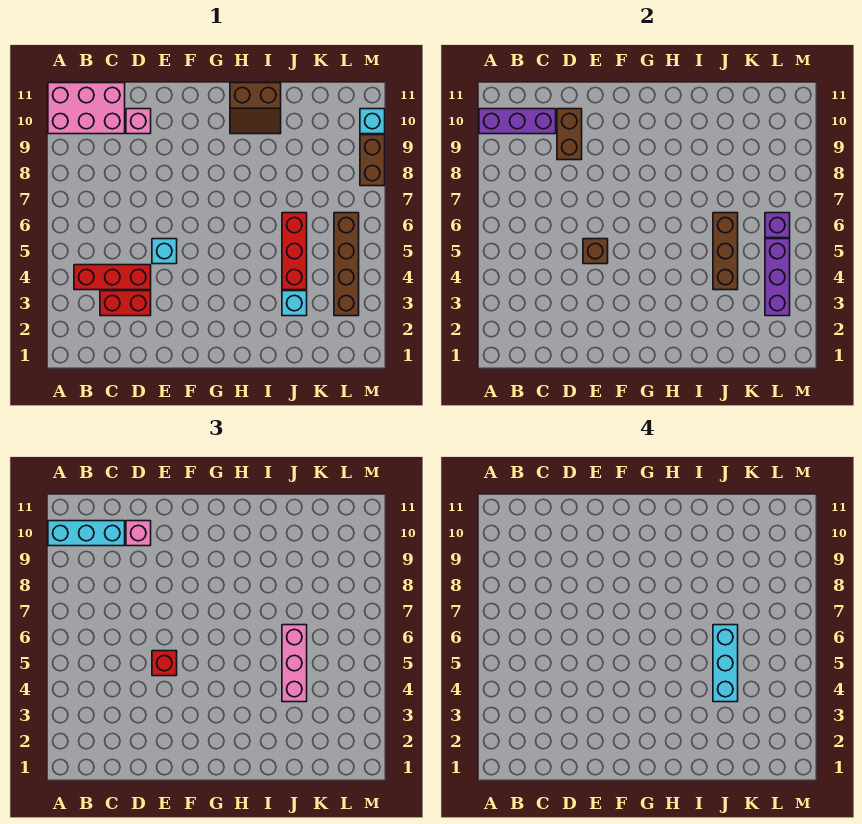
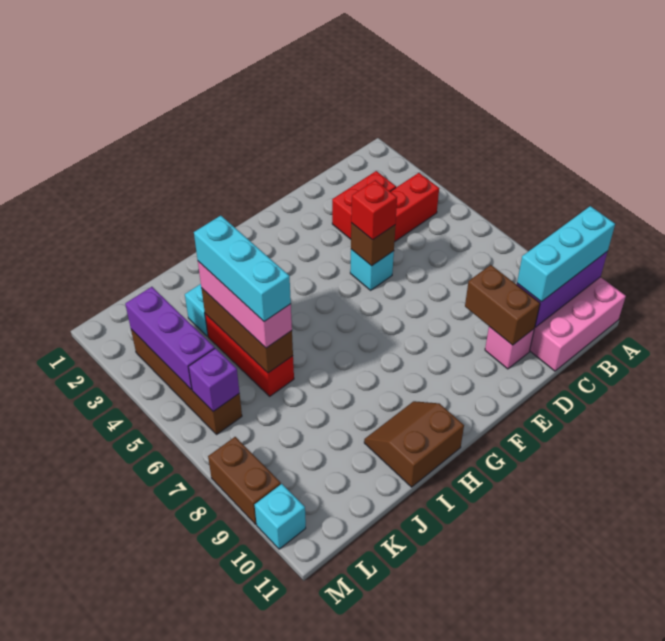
pink 1x1 brick [126,521,151,546] -> none

